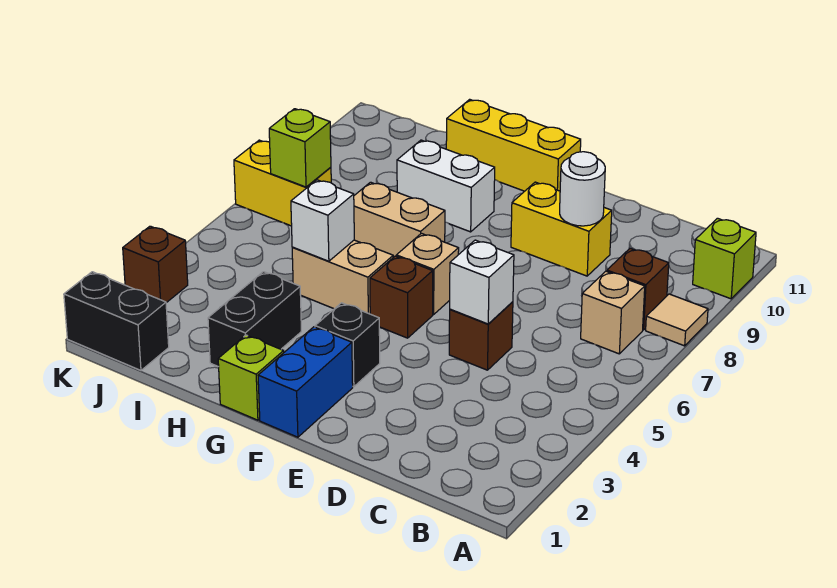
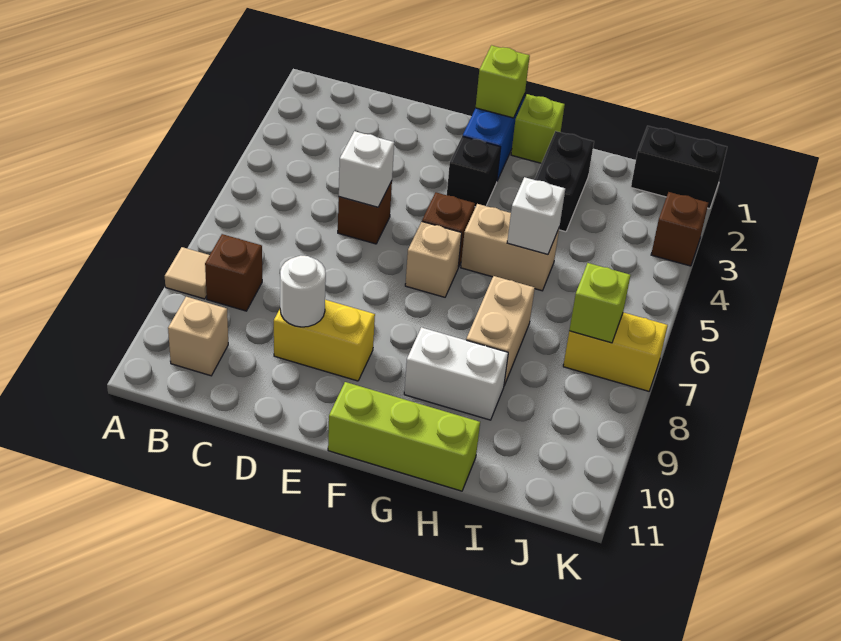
lime 1x1 brick [693,218,756,299] -> lime 1x1 brick moved to [476,45,530,118]
tan 1x1 brick [581,271,645,354] -> tan 1x1 brick moved to [168,297,228,376]
yellow 1x3 brick [446,99,581,191] -> lime 1x3 brick [328,382,480,491]
tan 1x2 brick [354,182,445,257] -> tan 1x2 brick turned to [466,276,535,385]

